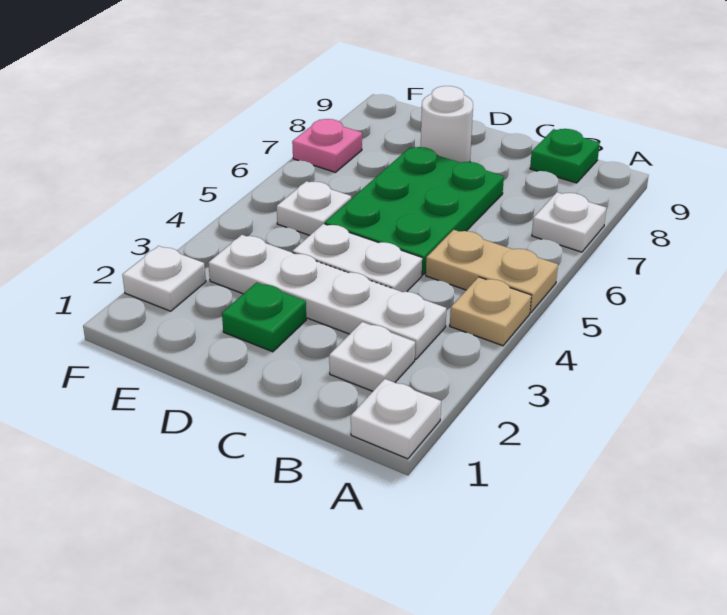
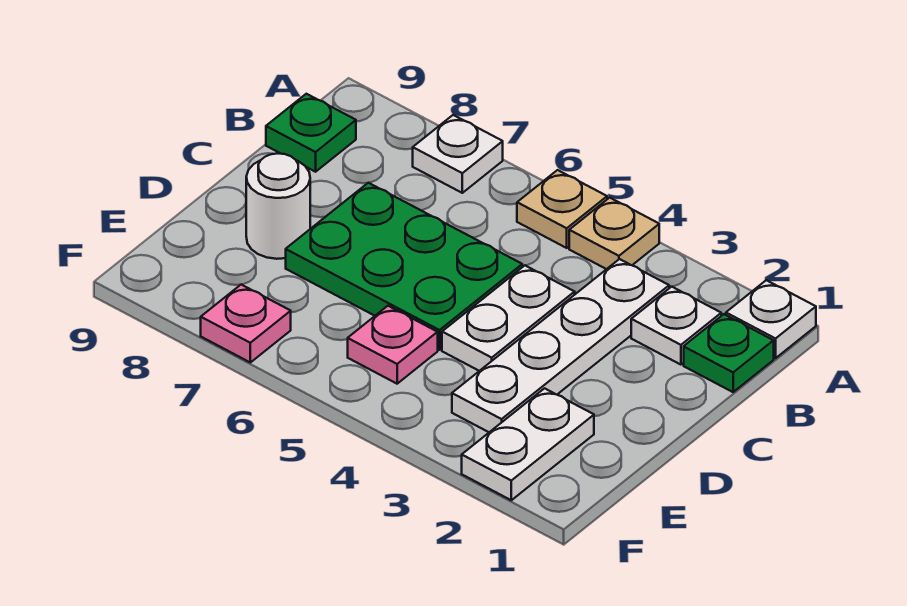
tan 1x2 plate [426,230,558,313] -> tan 1x1 plate [517,170,607,248]
green 1x1 plate [222,282,306,352] -> green 1x1 plate moved to [684,314,774,392]
white 1x1 plate [277,181,351,235] -> pink 1x1 plate [348,306,438,384]
white 1x1 plate [122,246,206,311] -> white 1x2 plate [462,388,594,500]

